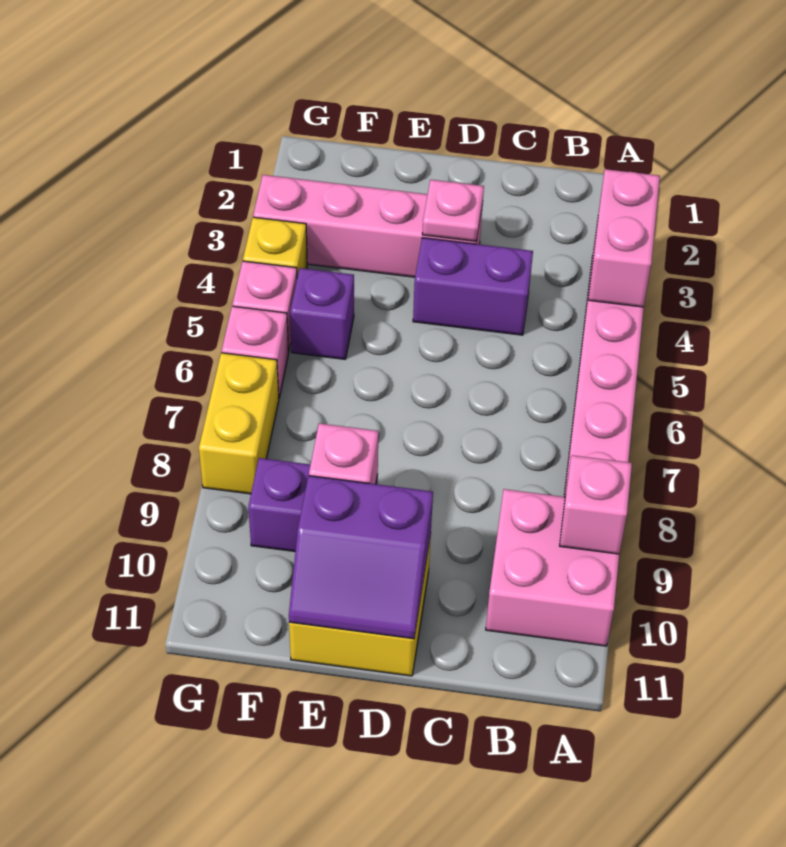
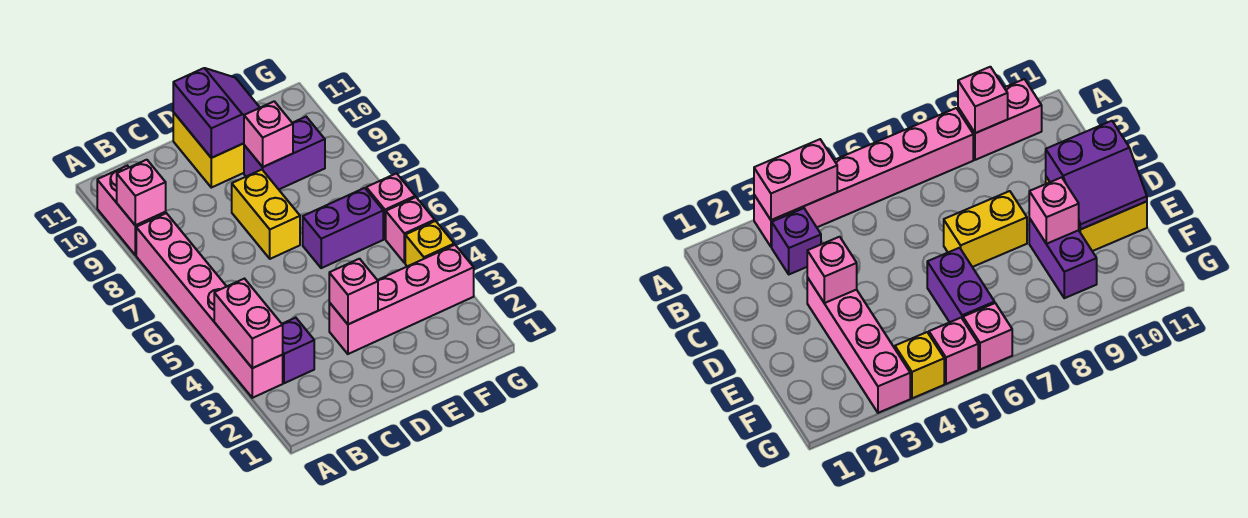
pink 2x2 brick [486,489,619,646] -> pink 1x2 brick [97,166,166,255]
purple 1x2 brick [413,238,533,335] -> purple 1x2 brick moved to [303,188,383,268]
pink 1x1 plate [422,180,484,241] -> pink 1x1 brick [329,259,378,324]
purple 2x2 slope [289,476,433,639] -> purple 2x2 slope turned to [173,68,260,158]
purple 1x1 brick [290,268,354,359] -> purple 1x1 brick moved to [282,318,314,383]
yellow 1x2 brick [199,353,279,494] -> yellow 1x2 brick moved to [232,170,300,259]

